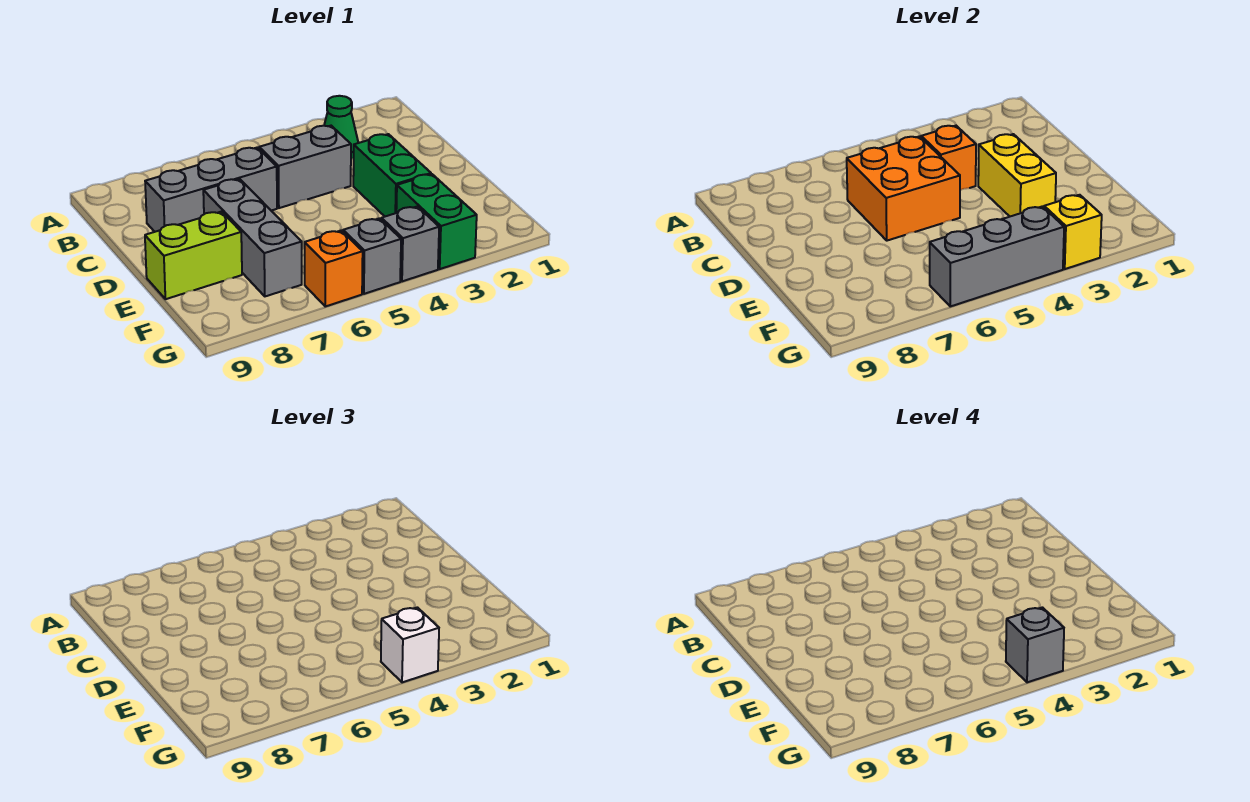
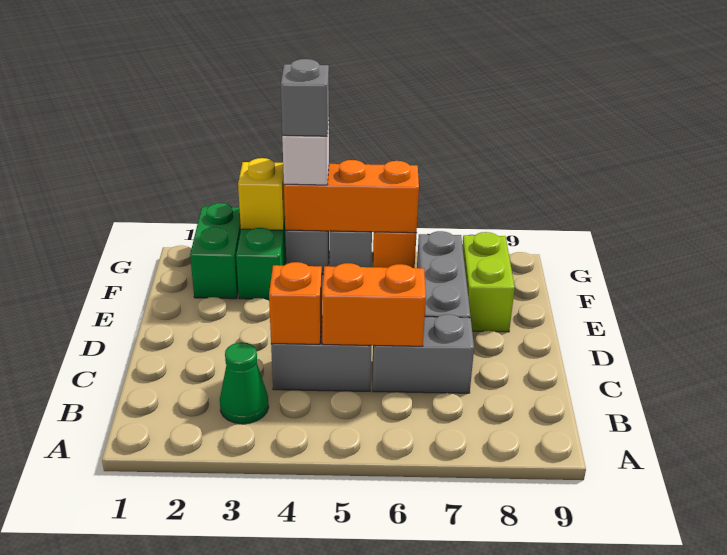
orange 2x2 brick [847,136,960,241] -> orange 1x2 brick [322,263,426,346]
grey 1x3 brick [145,148,277,232] -> grey 1x2 brick [373,314,474,393]
green 1x2 brick [353,134,431,216] -> green 1x2 brick moved to [190,203,241,299]
yellow 1x2 brick [978,134,1056,216] -> none
lime 1x2 brick [145,212,242,299] -> lime 1x2 brick turned to [462,232,515,332]
grey 1x3 brick [930,206,1064,306] -> orange 1x3 brick [284,160,419,233]

